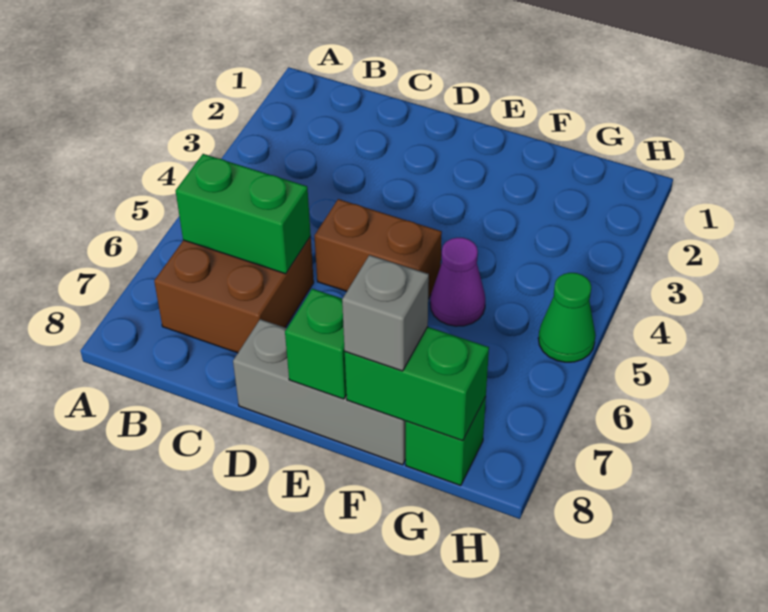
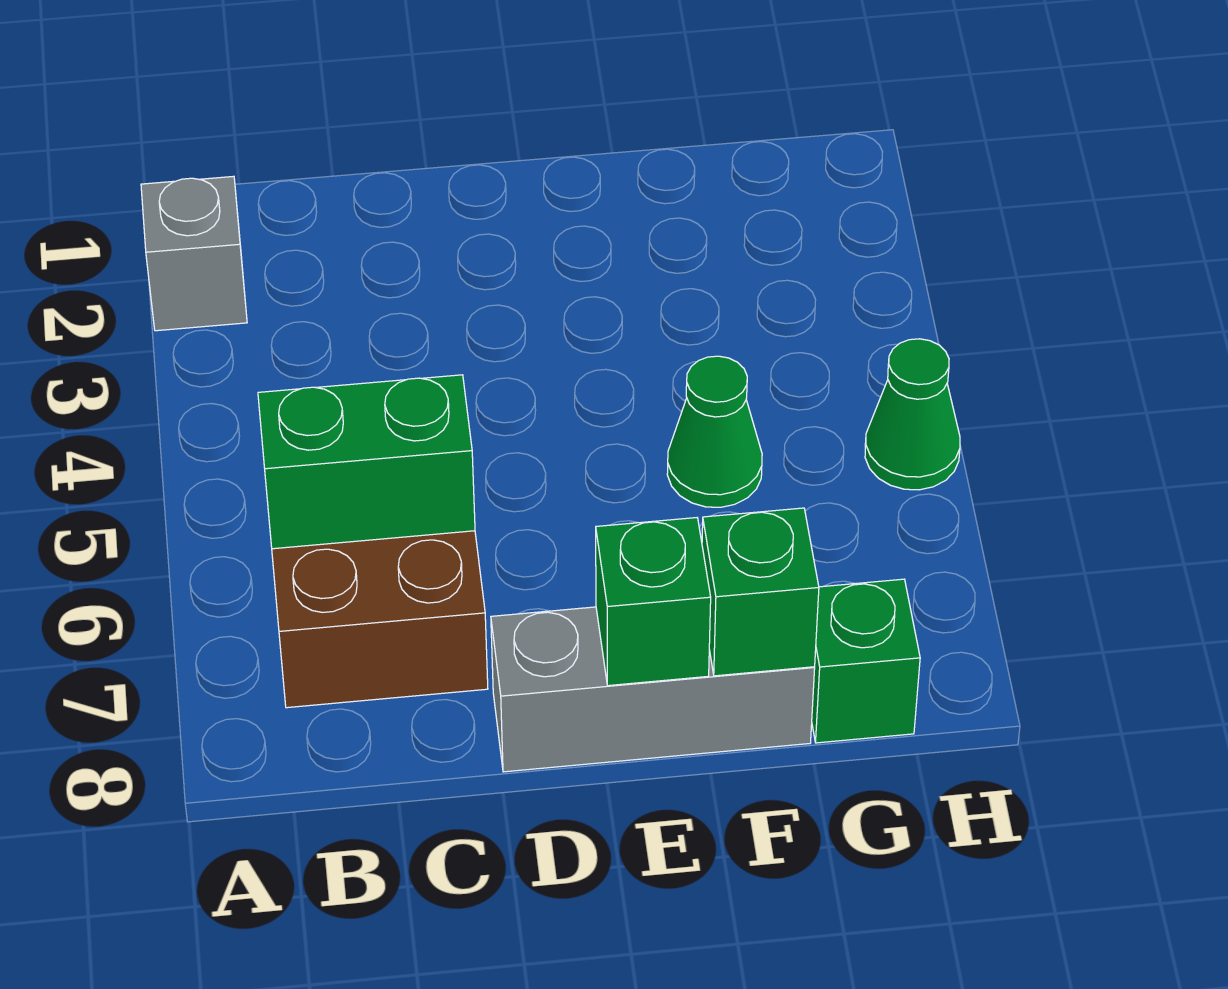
brown 1x2 brick [314,199,442,299] -> none
purple 1x1 cone [430,238,485,326] -> green 1x1 cone [667,356,762,507]
green 1x2 brick [345,327,489,441] -> green 1x1 brick [702,508,819,676]
grey 1x1 brick [342,255,429,371] -> grey 1x1 brick moved to [141,176,247,331]

